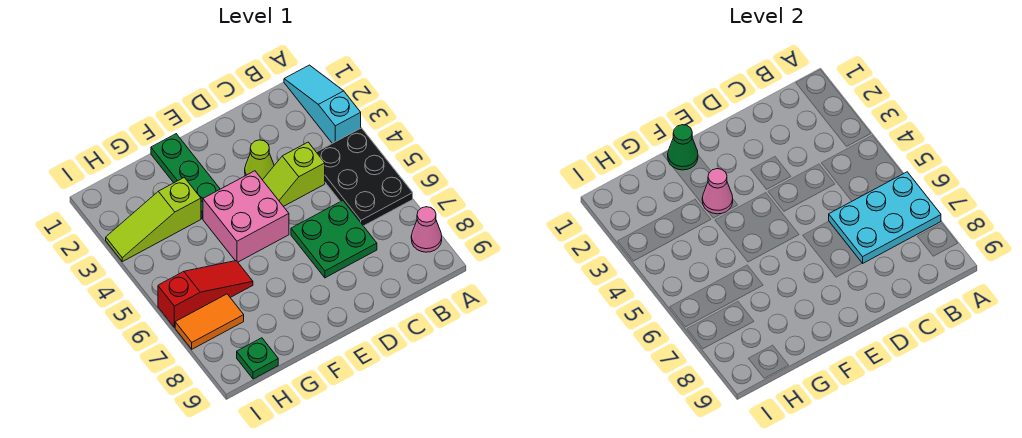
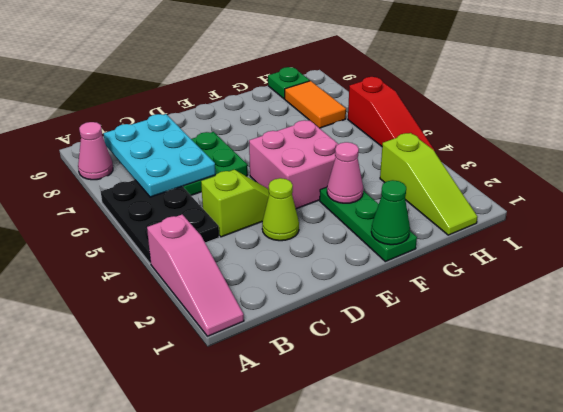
cyan 1x3 slope [284,65,361,143] -> pink 1x3 slope [147,215,244,336]
cyan 2x3 plate [829,172,941,263] -> cyan 2x3 plate turned to [104,114,215,197]
lime 1x3 slope [106,178,201,262] -> lime 1x3 slope turned to [380,133,478,235]
red 1x3 slope [158,261,253,327] -> red 1x3 slope turned to [348,77,435,152]
orange 1x2 tile [175,294,244,349] -> orange 1x2 tile turned to [285,81,346,128]

